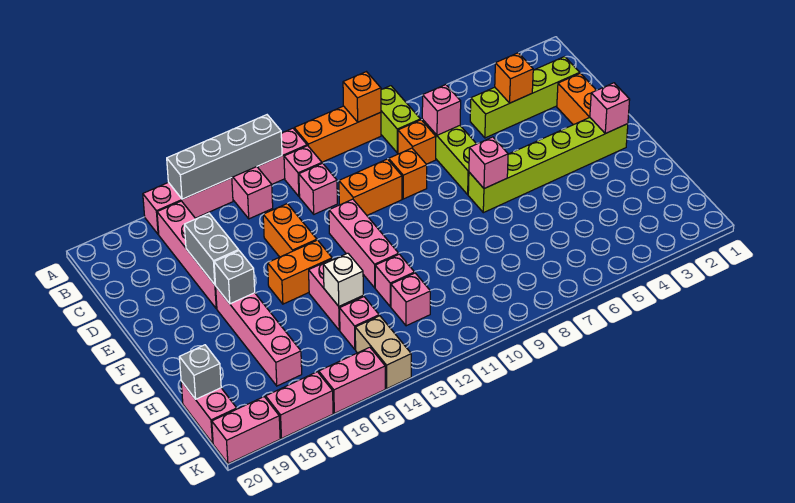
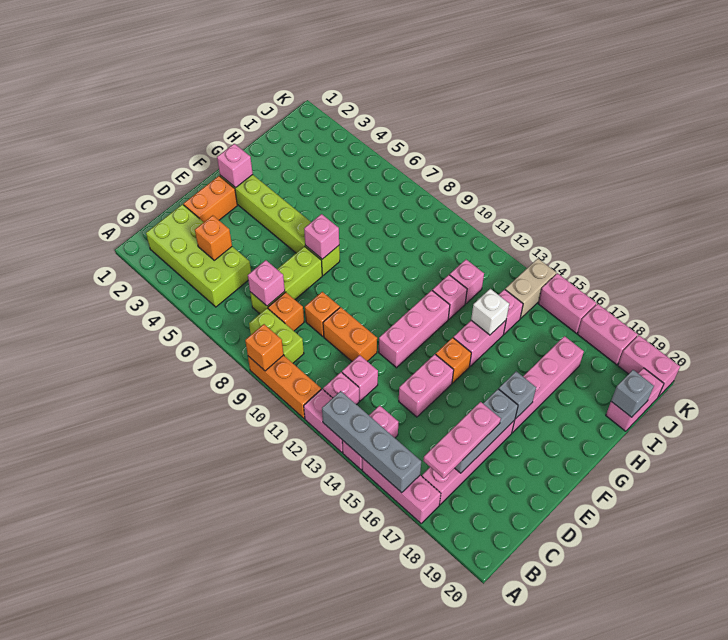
lime 1x2 brick [381,86,421,153] -> lime 1x2 brick turned to [249,308,304,363]
none -> pink 1x3 plate [423,402,501,478]
lime 1x4 brick [470,57,580,138] -> lime 2x4 brick [146,204,251,307]
orange 1x2 brick [263,204,317,257] -> pink 1x2 brick [399,354,454,417]
grey 1x2 brick [184,213,238,285] -> grey 1x3 brick [455,389,518,473]
orange 1x2 brick [268,240,332,304] -> orange 1x1 brick [436,338,471,383]

